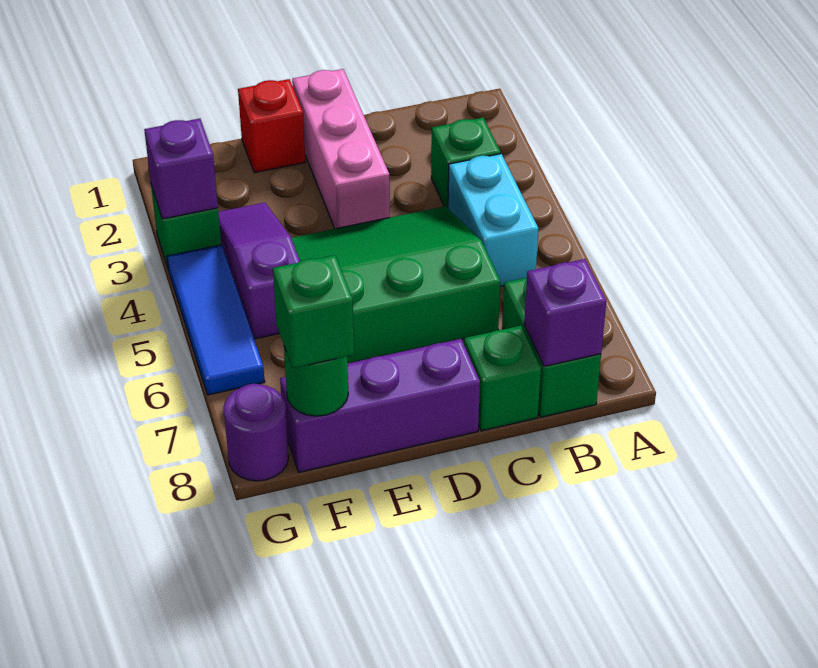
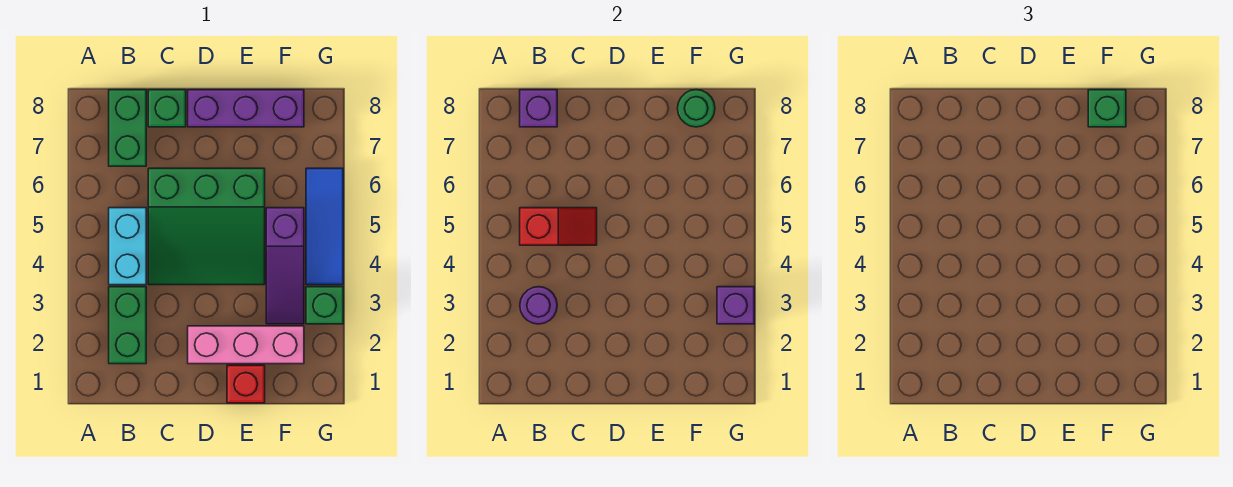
green 1x1 brick [431,118,501,208] -> green 1x2 brick [109,287,146,364]
none -> red 1x2 slope [520,208,597,245]
pink 1x3 brick [292,69,390,229] -> pink 1x3 brick turned to [188,326,304,364]
purple 1x1 round brick [224,384,289,481] -> purple 1x1 round brick moved to [520,287,557,324]

